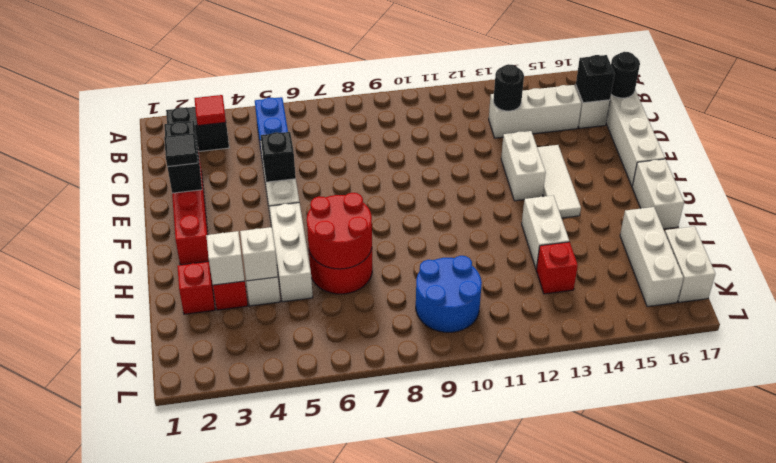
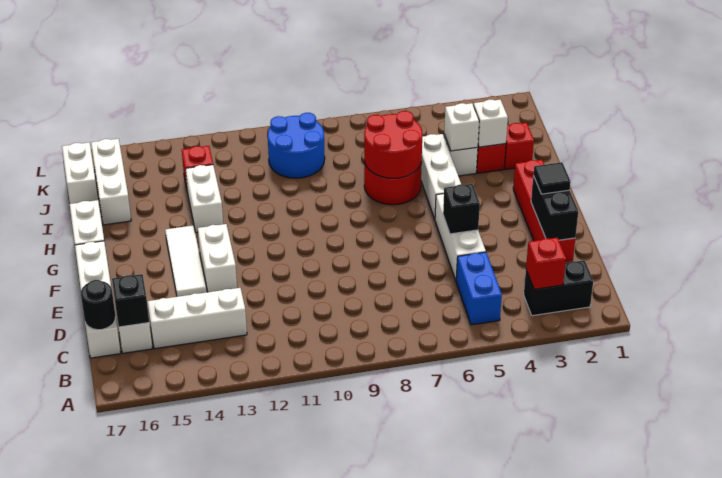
red 1x1 tile [194,95,226,126] -> red 1x1 brick [526,238,566,289]
black 1x1 round brick [493,64,524,111] -> none

